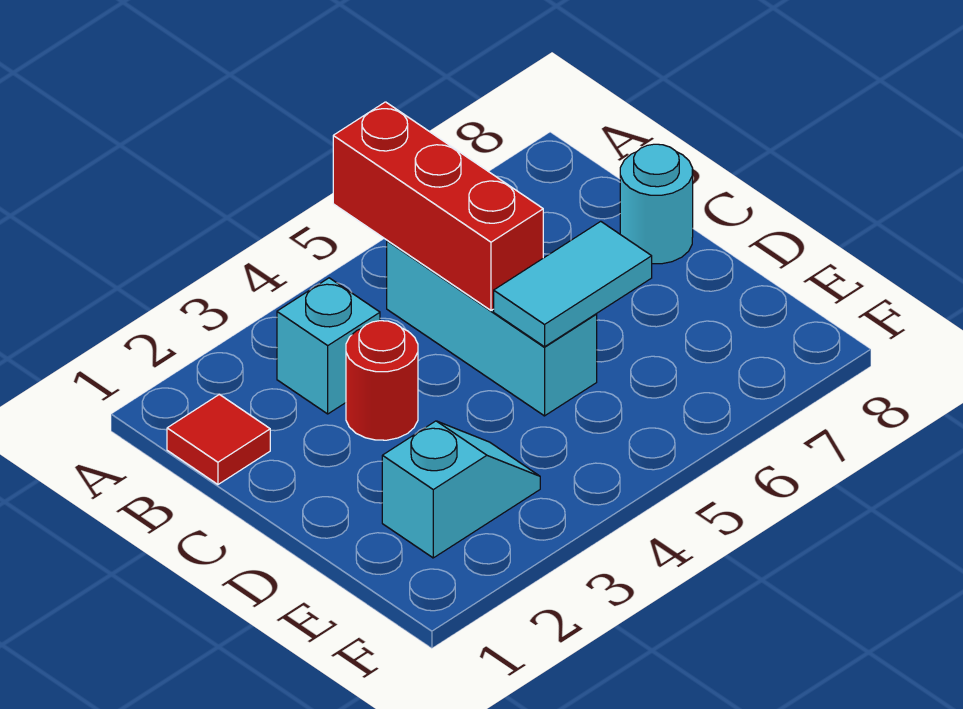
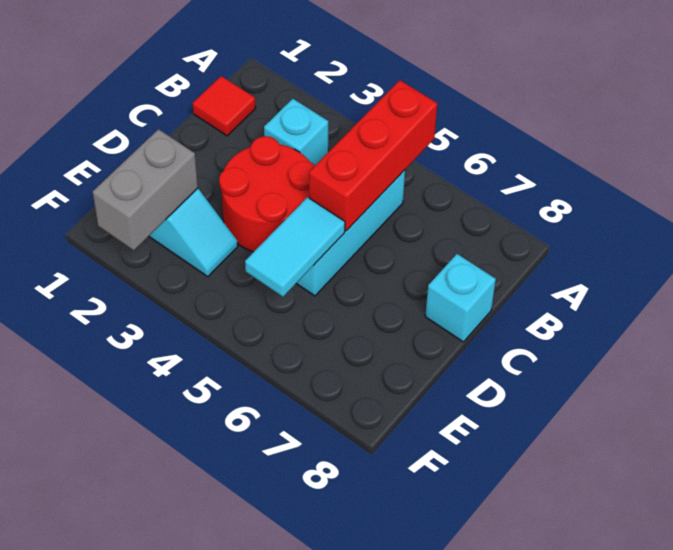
red 1x1 round brick [346,321,418,440] -> red 2x2 round brick [219,136,315,252]
cyan 1x1 round brick [620,144,693,264] -> cyan 1x1 brick [425,254,496,342]
cyan 1x2 tile [494,221,652,347] -> cyan 1x2 tile turned to [245,197,345,297]
none -> grey 1x2 brick [93,129,198,250]

